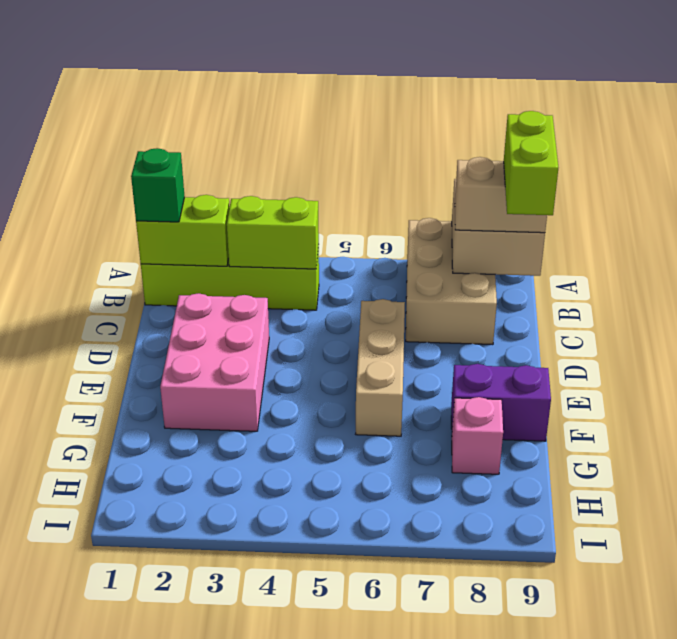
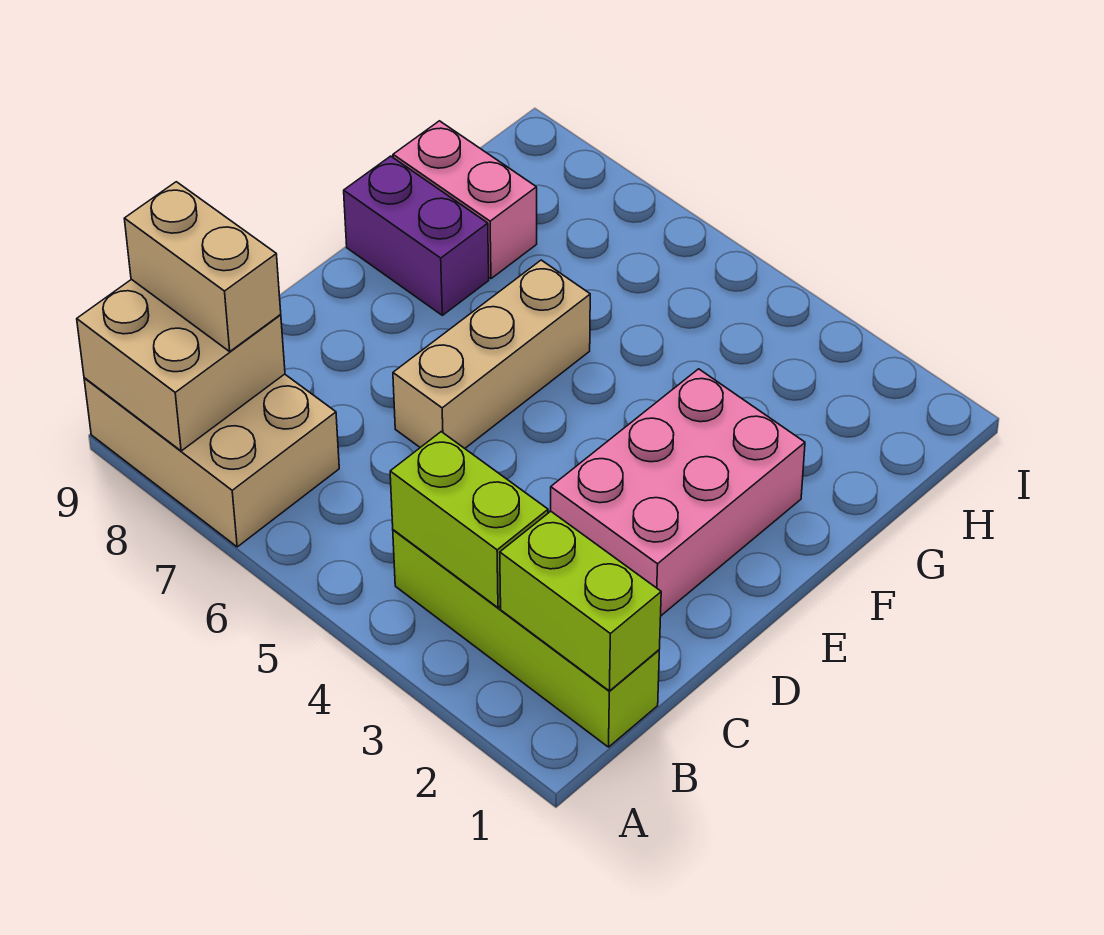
tan 2x3 brick [406,218,497,345] -> tan 2x3 brick turned to [84,374,339,547]
green 1x1 brick [131,148,185,222] -> none
lime 1x2 brick [504,111,558,215] -> none
pink 1x1 brick [452,397,503,474] -> pink 1x2 brick [393,121,537,279]

